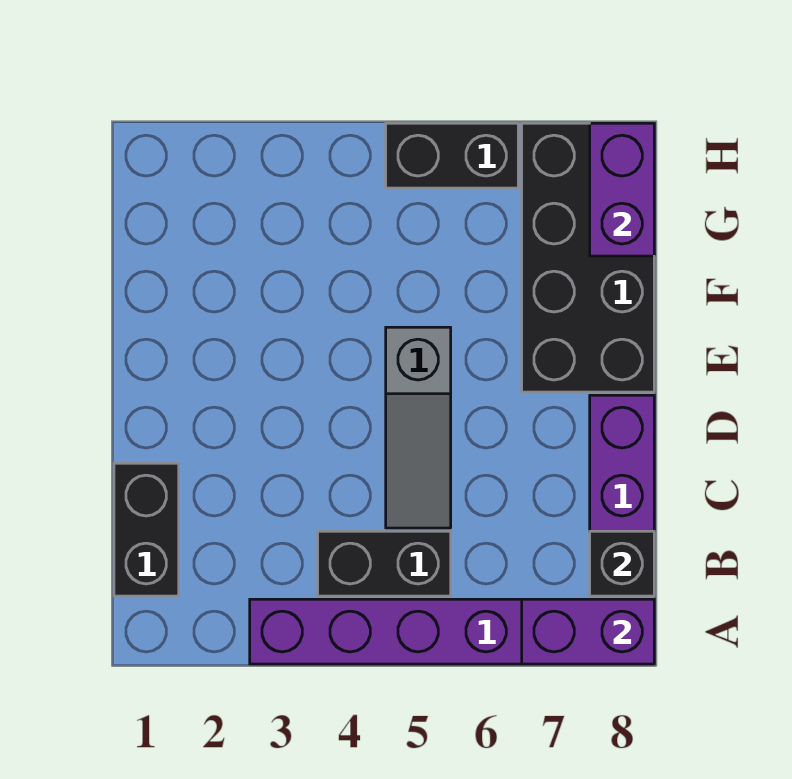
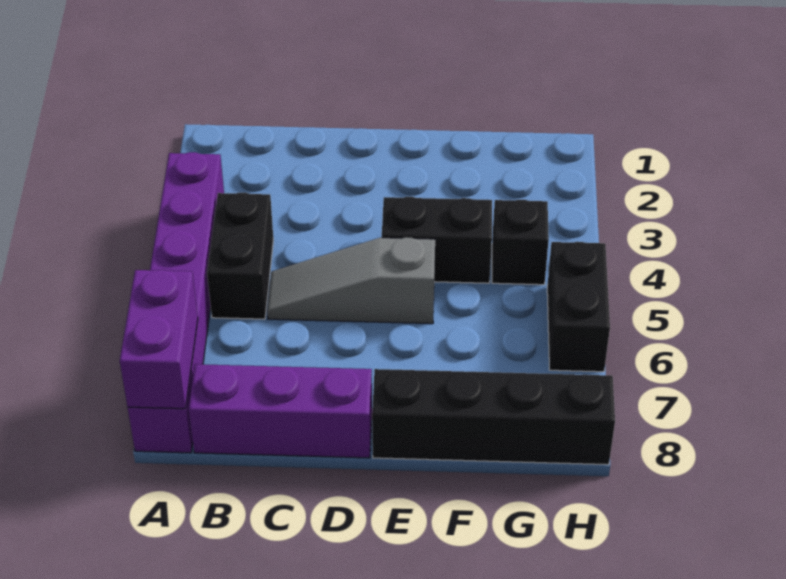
black 1x2 brick [114,463,179,596] -> black 1x2 brick moved to [382,197,492,283]
black 1x1 brick [590,531,654,596] -> black 1x1 brick moved to [492,200,549,285]
black 2x4 brick [522,123,654,392] -> black 1x4 brick [372,369,615,465]
purple 1x2 brick [590,123,654,256] -> none

